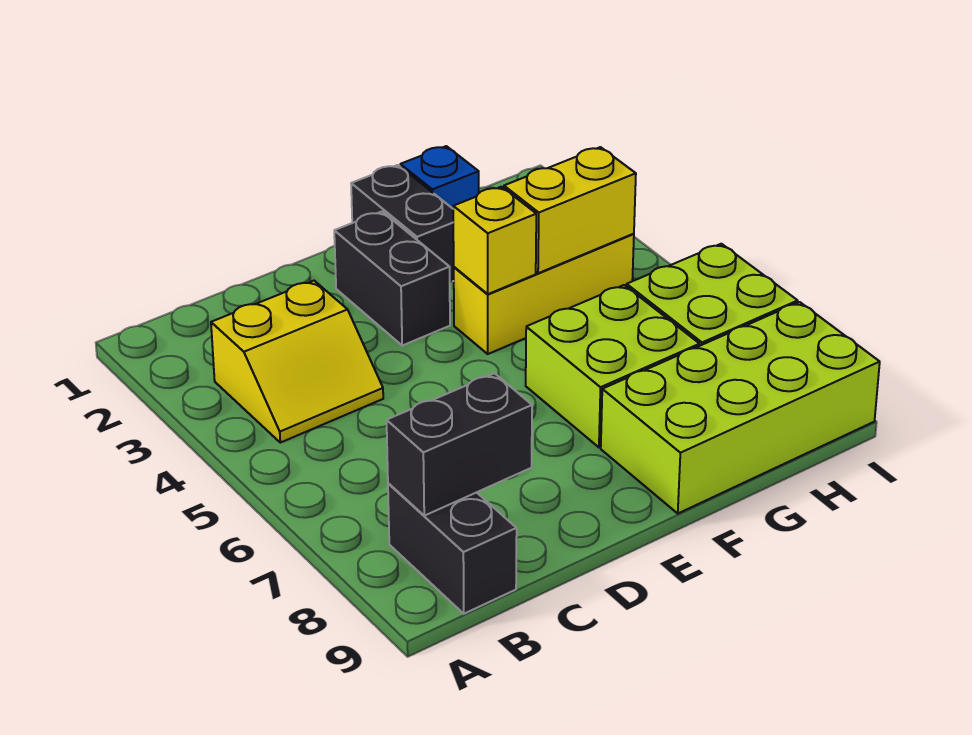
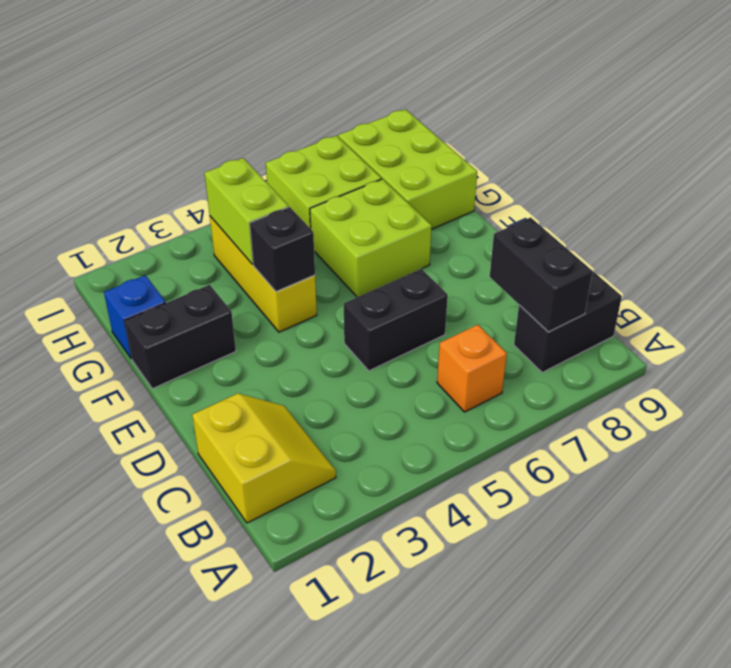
yellow 2x2 slope [211,281,383,443] -> yellow 2x2 slope moved to [192,394,336,523]
none -> orange 1x1 brick [437,325,507,412]
black 1x2 brick [334,212,450,345] -> black 1x2 brick moved to [344,269,448,371]
yellow 1x1 brick [453,187,536,294] -> black 1x1 brick [250,207,315,292]
lime 2x4 brick [601,302,880,513] -> lime 2x3 brick [338,109,477,229]
yellow 1x2 brick [504,147,636,273] -> lime 1x2 brick [205,158,289,264]

